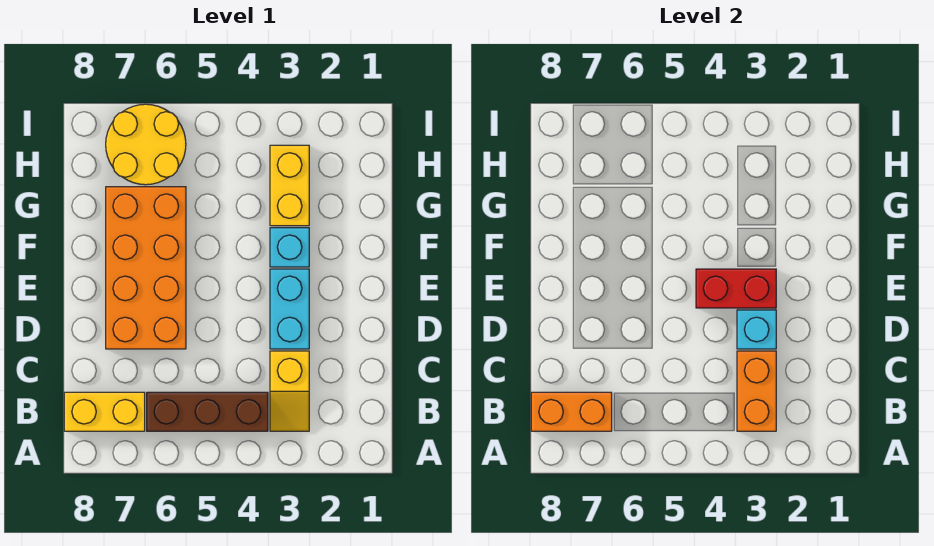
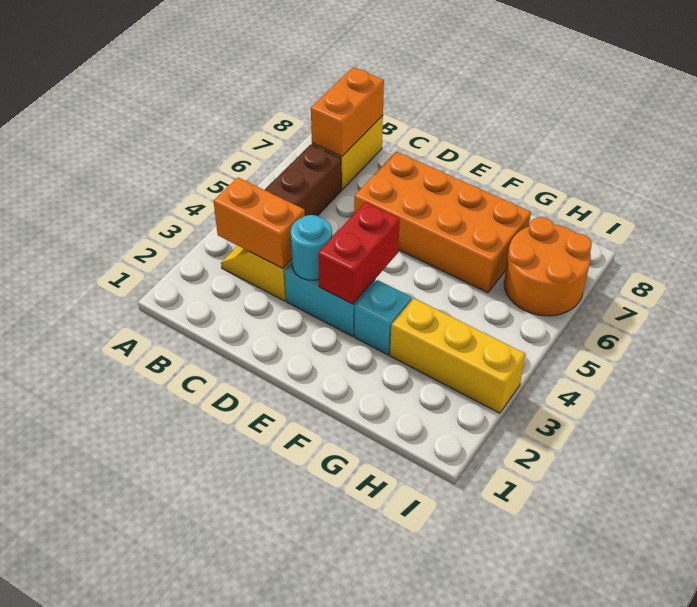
cyan 1x1 brick [737,310,776,349] -> cyan 1x1 round brick [291,215,332,280]
yellow 1x2 brick [270,145,309,226] -> yellow 1x3 brick [390,298,526,413]
yellow 2x2 round brick [106,104,186,185] -> orange 2x2 round brick [504,217,592,316]

